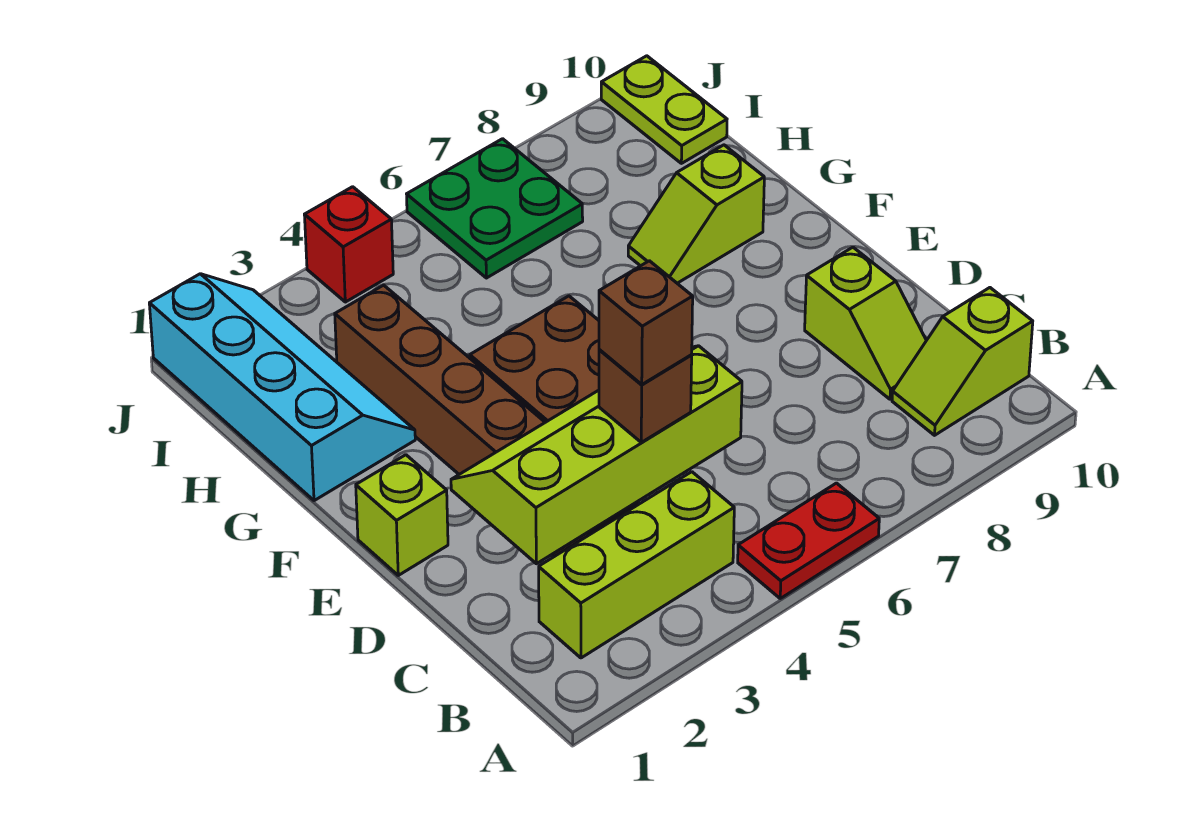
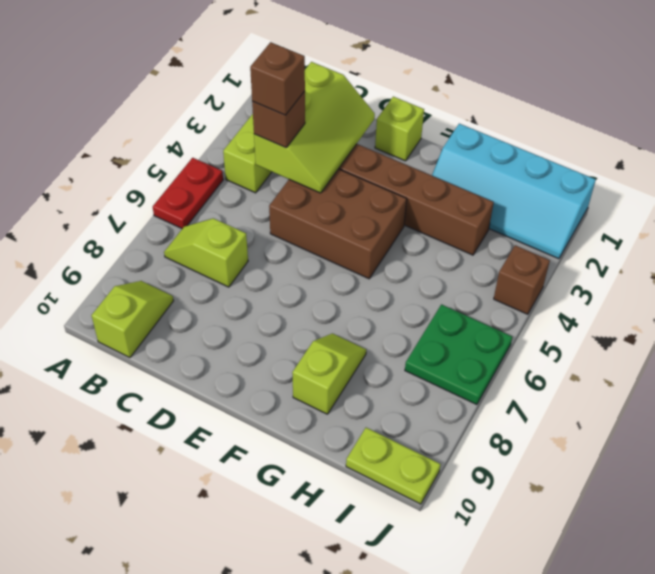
lime 2x4 slope [451,346,742,564] -> lime 2x3 slope [254,62,375,193]
lime 1x2 slope [805,247,926,399] -> lime 1x2 slope moved to [164,218,248,287]
red 1x1 brick [304,187,393,302] -> brown 1x1 brick [494,245,550,314]

